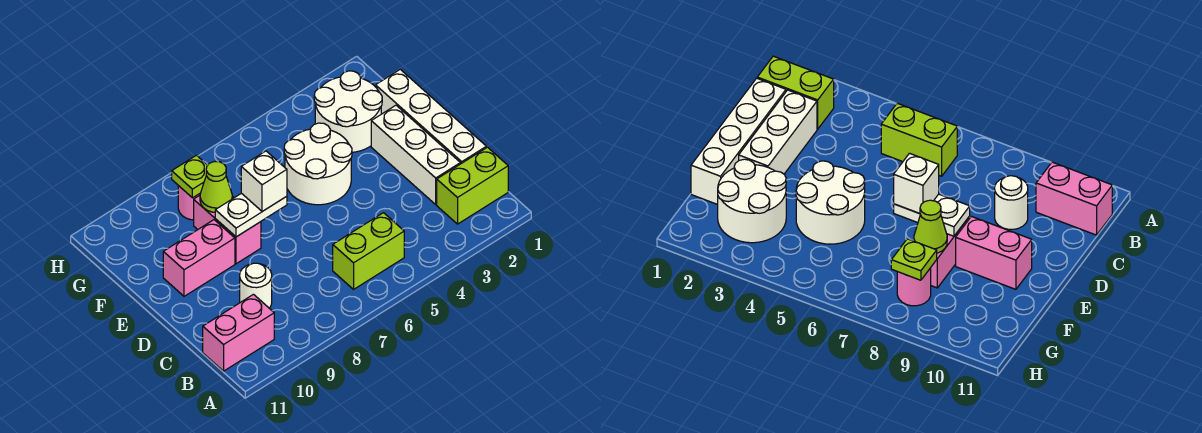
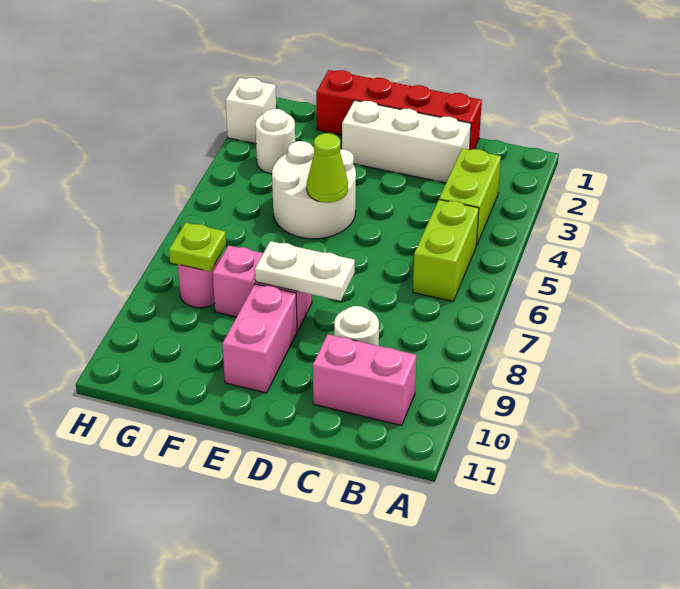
lime 1x2 brick [437,147,508,224] -> lime 1x2 brick moved to [439,148,501,245]
pink 1x2 brick [203,294,274,371] -> pink 1x2 brick turned to [313,334,416,426]
white 1x4 brick [376,69,486,164] -> red 1x4 brick [316,70,482,150]
white 1x2 plate [215,193,287,237] -> white 1x2 plate turned to [255,241,355,301]
white 1x1 brick [241,151,287,212] -> white 1x1 brick moved to [226,78,276,144]
white 2x2 round brick [314,71,382,152] -> white 1x1 round brick [255,109,295,174]
lime 1x1 cone [200,161,232,212] -> lime 1x1 cone moved to [307,133,348,203]

